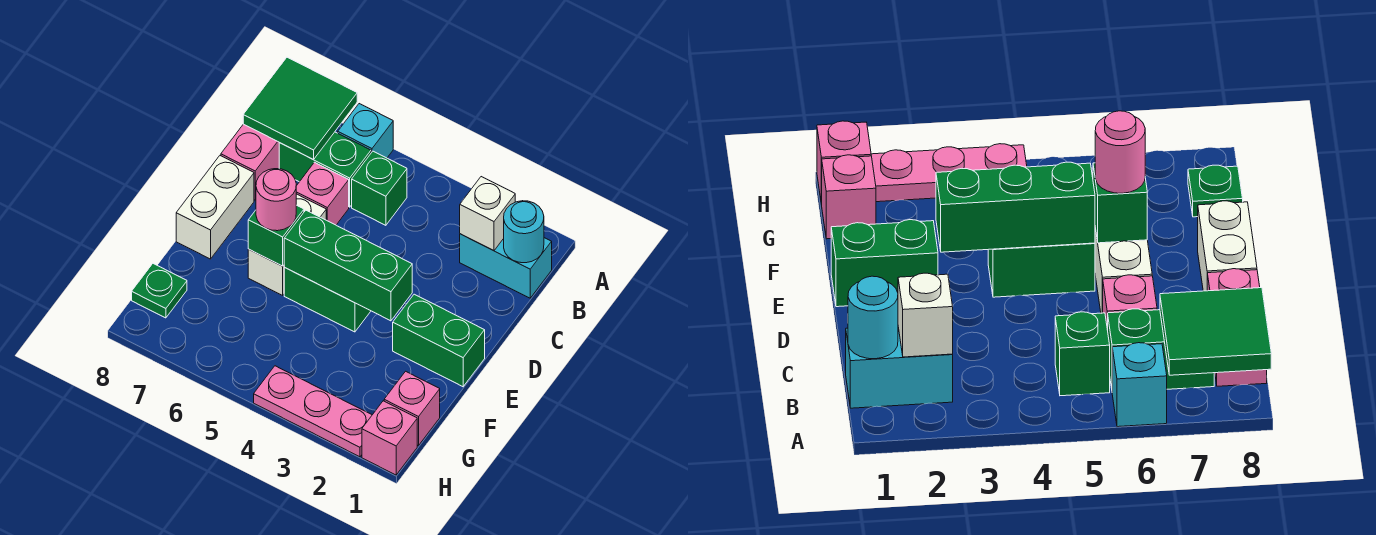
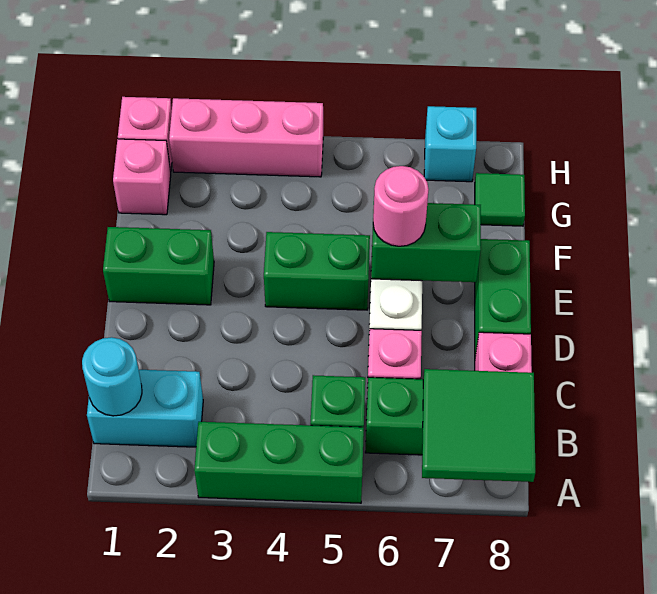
cyan 1x1 brick [338,104,393,158] -> cyan 1x1 brick moved to [424,106,476,182]
white 1x1 brick [460,177,515,251] -> none
white 1x2 brick [176,156,254,259] -> green 1x2 brick [475,239,531,356]
green 1x3 brick [284,210,412,321] -> green 1x3 brick moved to [194,422,364,503]
green 1x1 brick [248,205,304,266] -> green 1x2 brick [371,203,481,282]
green 1x1 plate [132,264,187,318] -> green 1x1 tile [475,173,525,226]
pink 1x3 plate [254,366,372,457] -> pink 1x3 brick [169,98,323,177]

